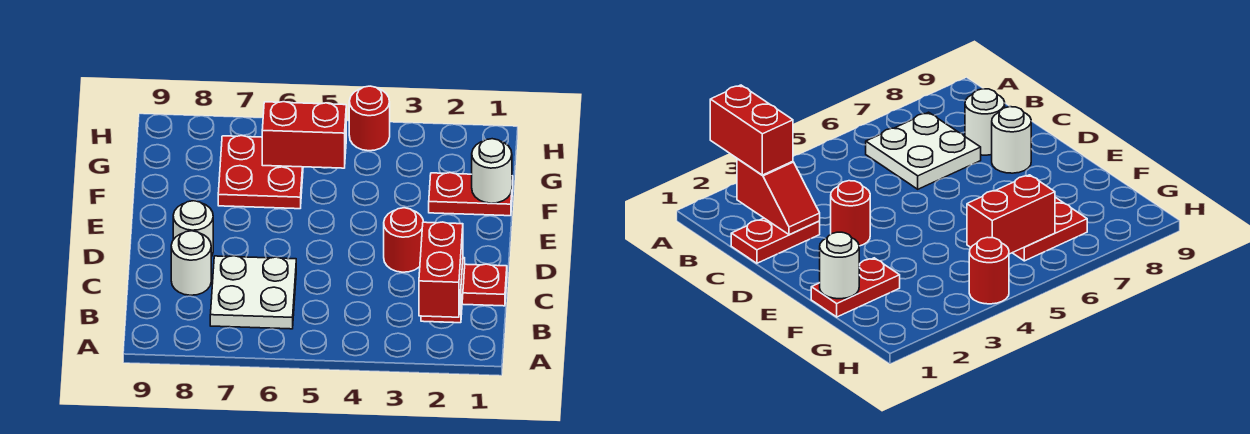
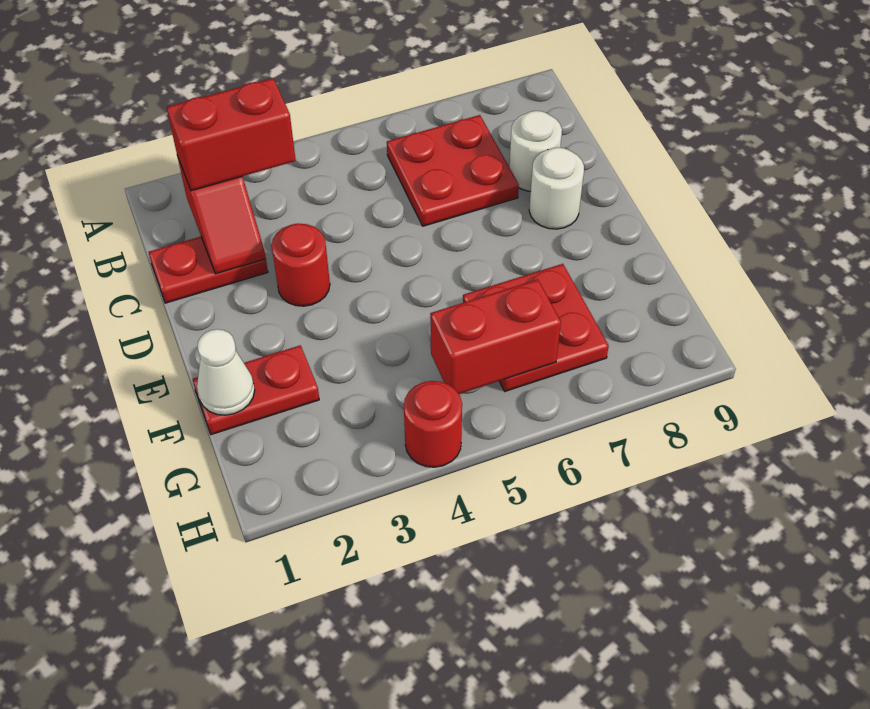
red 1x2 brick [419,222,463,317] -> red 1x2 brick turned to [166,78,296,191]
white 2x2 plate [210,256,296,329] -> red 2x2 plate [387,115,519,226]
white 1x1 round brick [472,139,512,203] -> white 1x1 cone [197,329,255,415]

